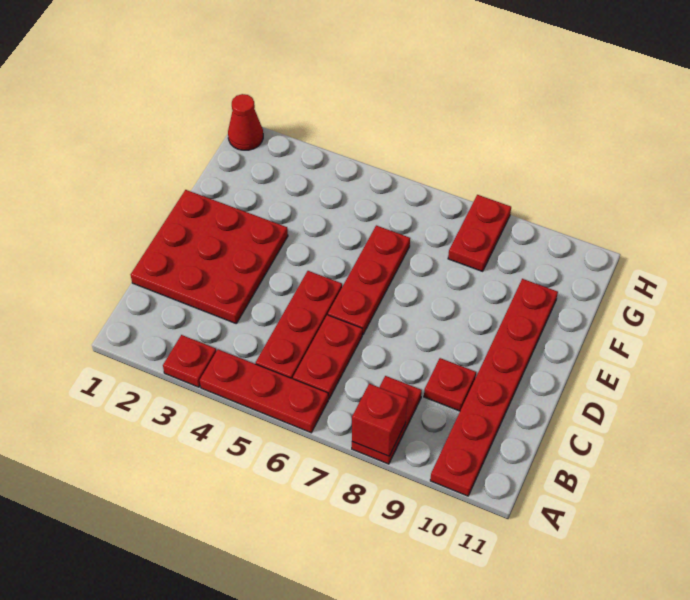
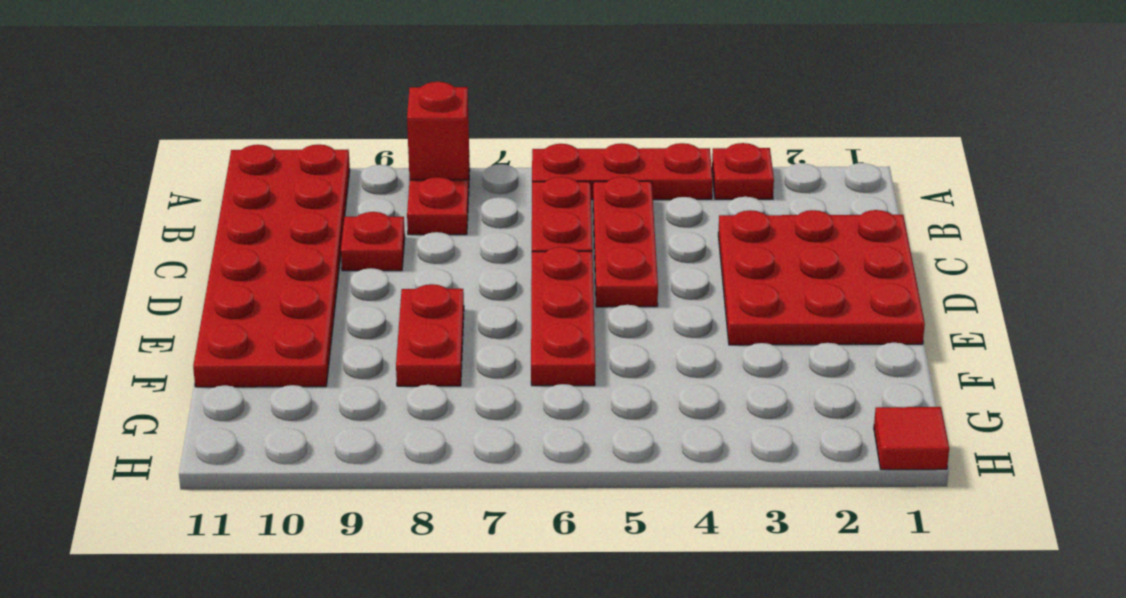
red 1x6 plate [430,279,558,496] -> red 2x6 plate [193,144,350,387]
red 1x2 plate [448,195,511,271] -> red 1x2 plate moved to [396,284,464,386]
red 1x1 cone [228,94,263,150] -> red 1x1 tile [874,407,949,470]

